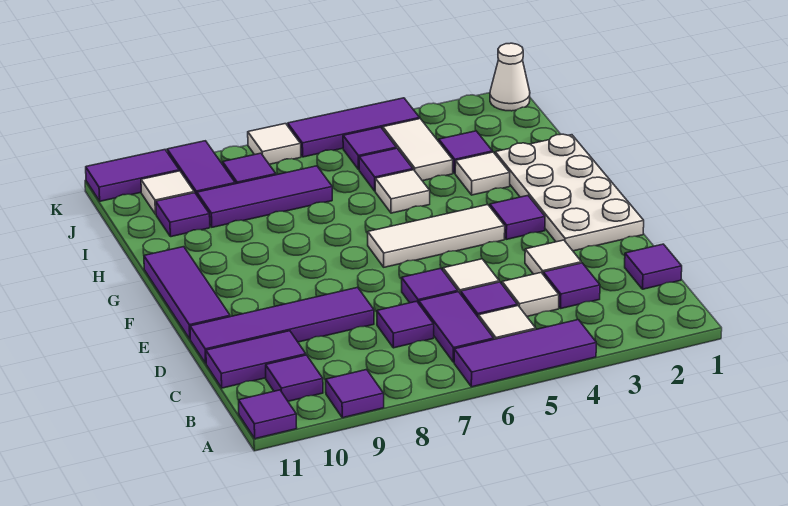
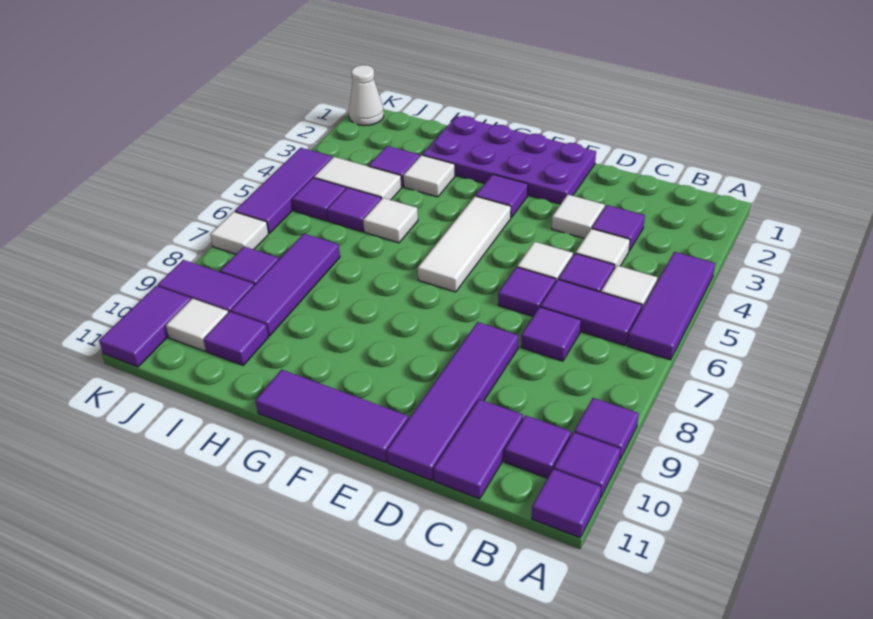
purple 1x1 tile [625,244,682,289] -> purple 1x1 tile moved to [554,432,620,498]
white 2x4 plate [495,134,644,251] -> purple 2x4 plate [422,116,596,204]

